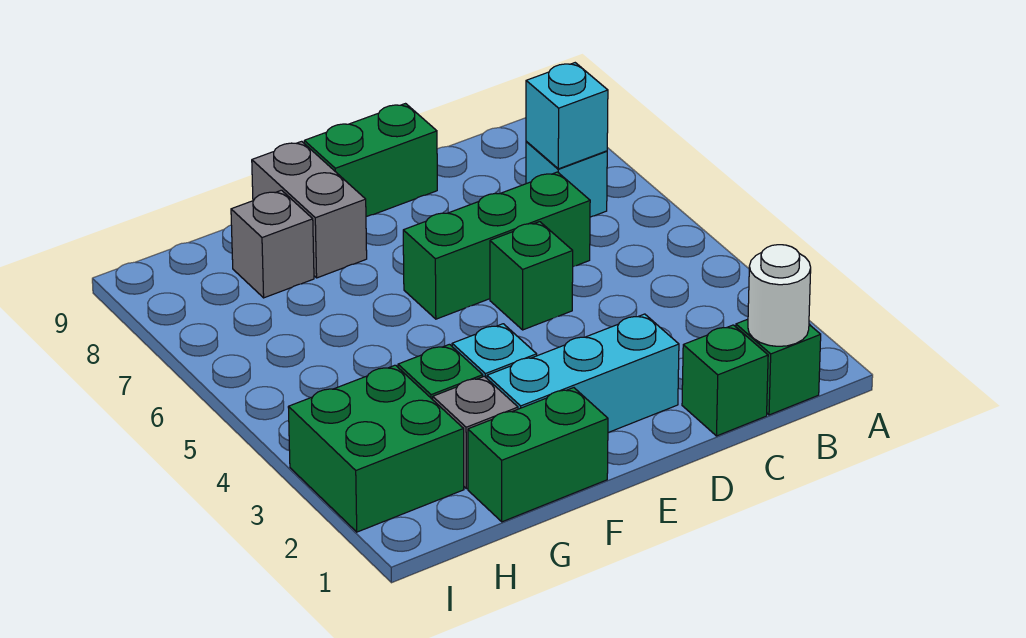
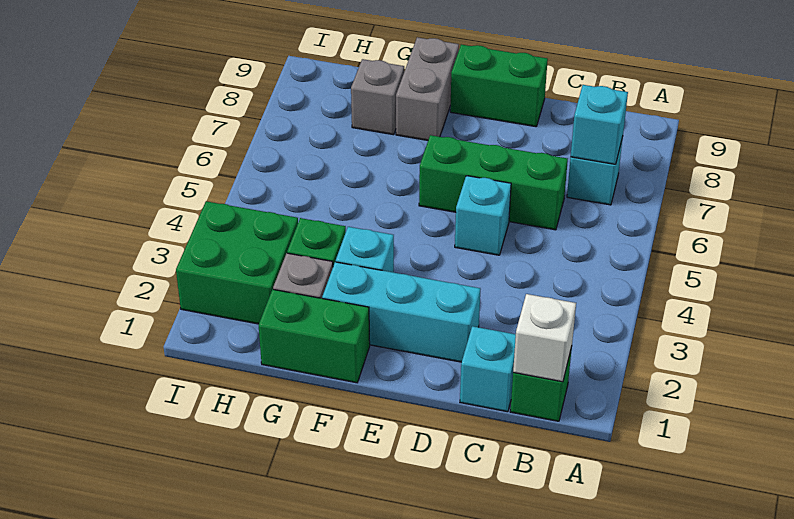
white 1x1 round brick [748,245,811,346] -> white 1x1 brick [513,294,576,382]
green 1x1 brick [682,325,768,436] -> cyan 1x1 brick [460,326,516,412]
green 1x1 brick [490,222,573,330] -> cyan 1x1 brick [455,176,511,255]

